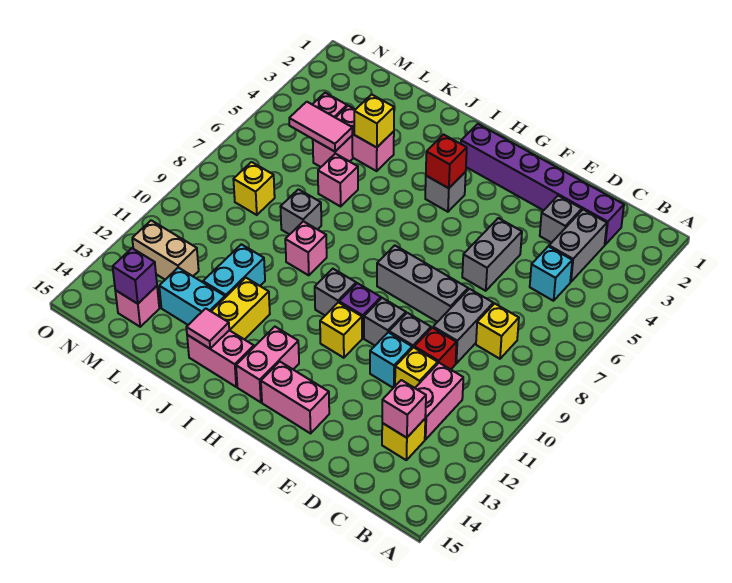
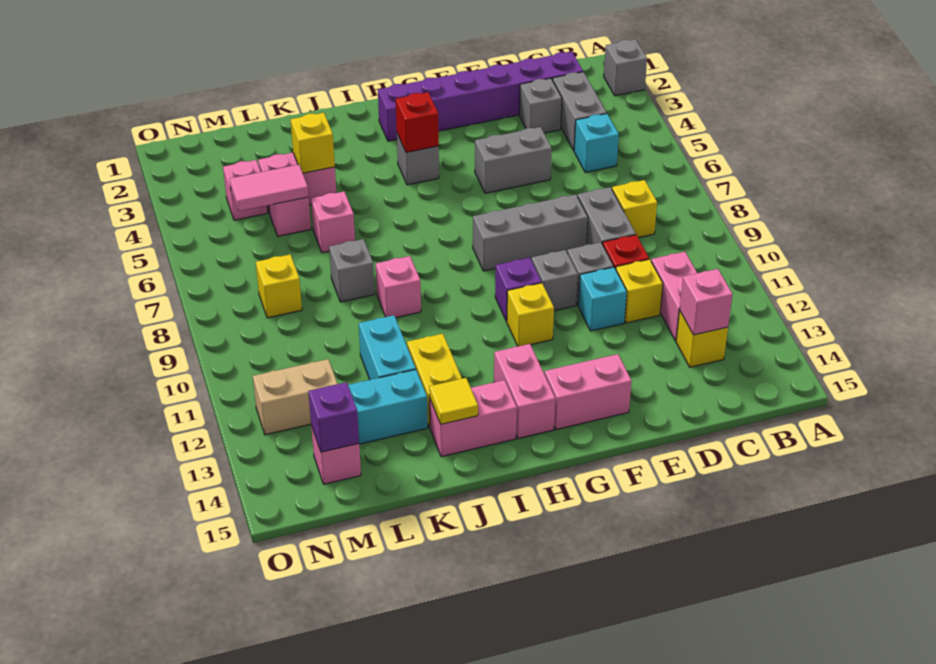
grey 1x2 brick [462,218,522,291] -> grey 1x2 brick turned to [475,127,552,193]
grey 1x1 brick [315,269,356,315] -> grey 1x1 brick moved to [604,39,647,96]
pink 1x1 tile [186,308,229,349] -> yellow 1x1 tile [429,378,478,424]

